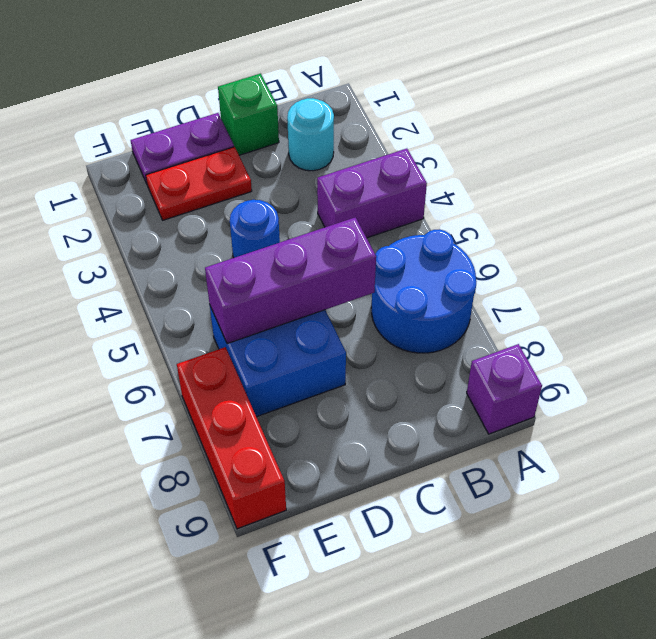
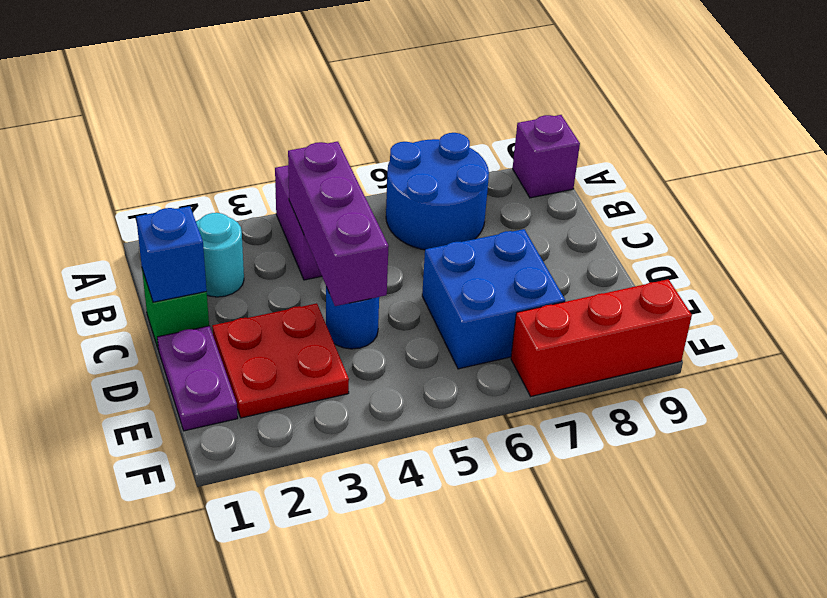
none -> blue 1x1 brick [136,206,207,302]
purple 1x3 brick [205,217,376,344] -> purple 1x3 brick moved to [288,142,389,306]
red 1x2 plate [146,147,252,220] -> red 2x2 plate [212,303,349,418]

